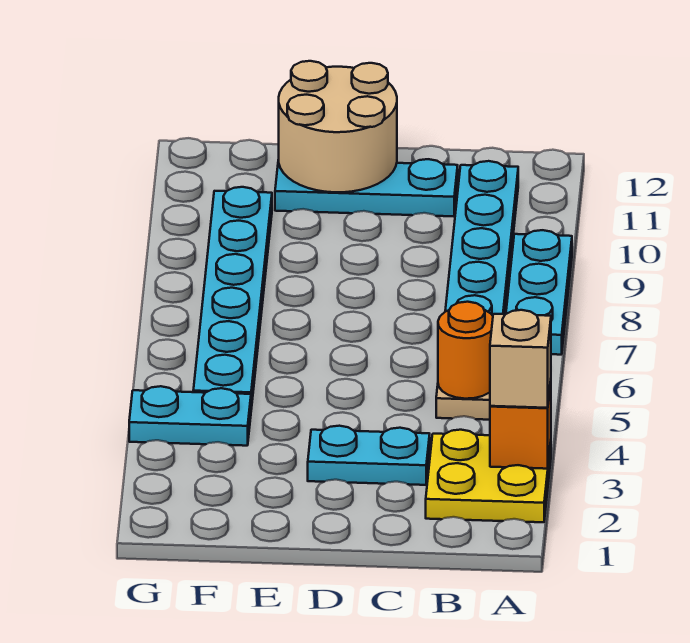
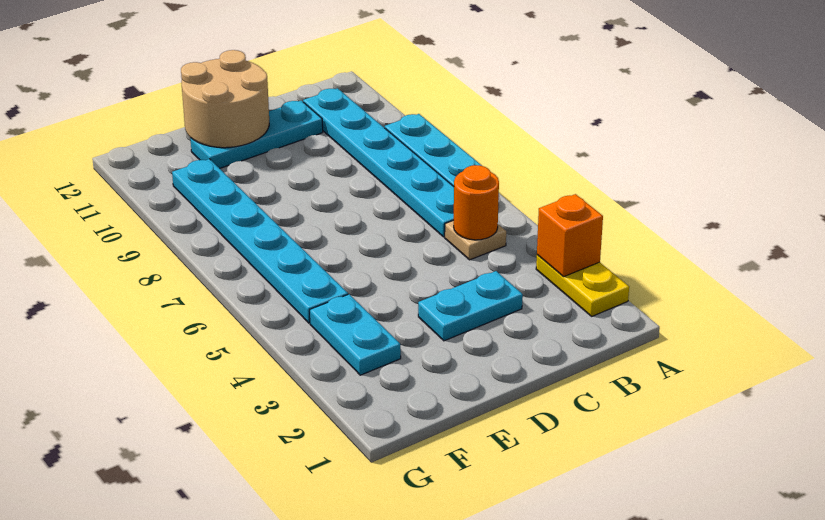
yellow 2x2 plate [426,430,551,522] -> yellow 1x2 plate [536,255,629,316]
tan 1x1 brick [490,310,551,408] -> none
cyan 1x2 plate [129,386,251,446] -> cyan 1x2 plate turned to [310,294,401,375]

